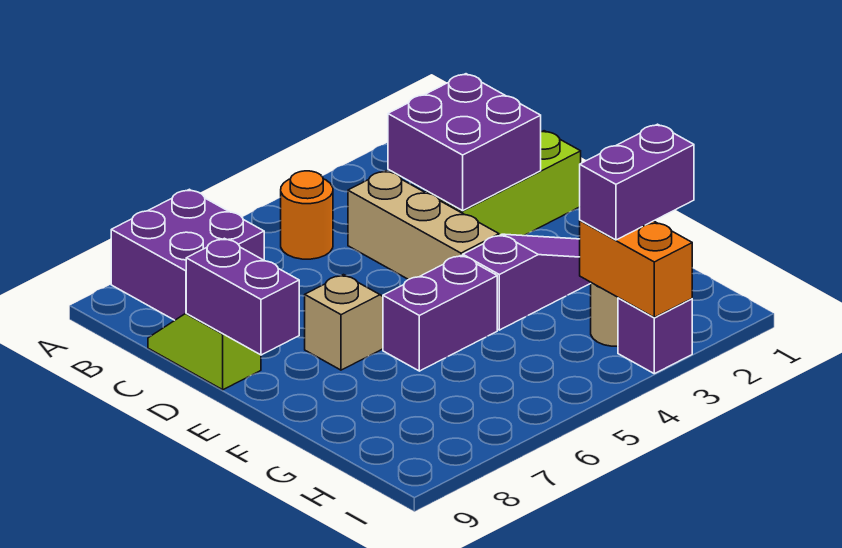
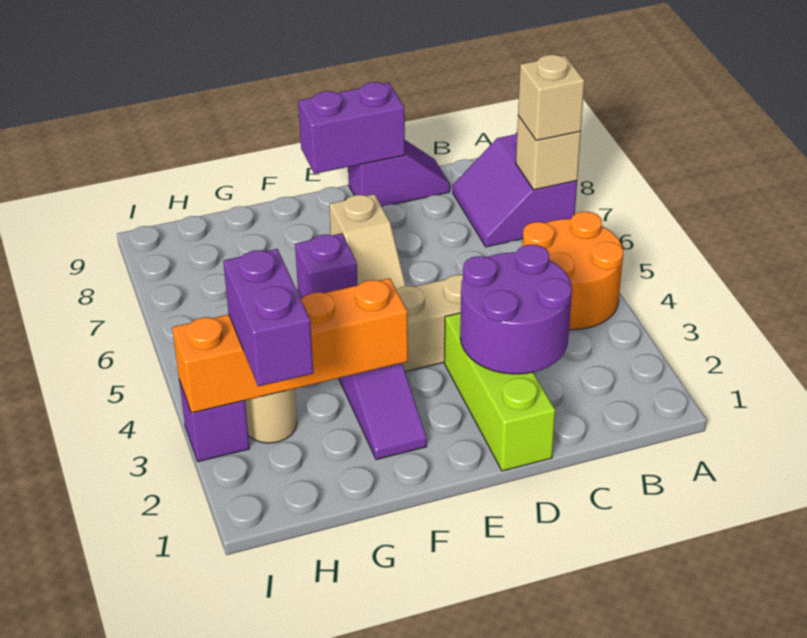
purple 2x2 brick [111,189,264,320] -> purple 2x2 slope [453,132,577,247]
none -> tan 1x1 brick [516,116,581,190]
none -> tan 1x1 brick [518,55,585,141]
orange 1x1 round brick [281,171,333,259] -> orange 2x2 round brick [522,212,623,330]
purple 2x2 brick [388,74,541,211] -> purple 2x2 round brick [460,245,572,374]
lime 1x2 slope [148,313,261,390] -> purple 1x2 slope [348,140,450,207]
purple 1x2 brick [383,256,497,371] -> purple 1x1 brick [295,233,358,298]
orange 1x2 brick [580,220,692,317] -> orange 1x4 brick [172,278,408,413]

